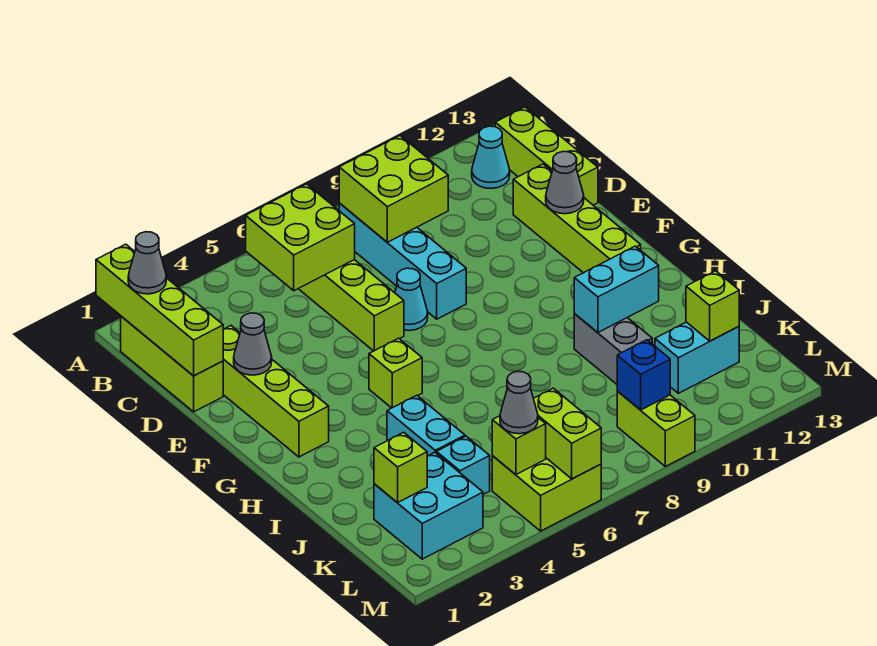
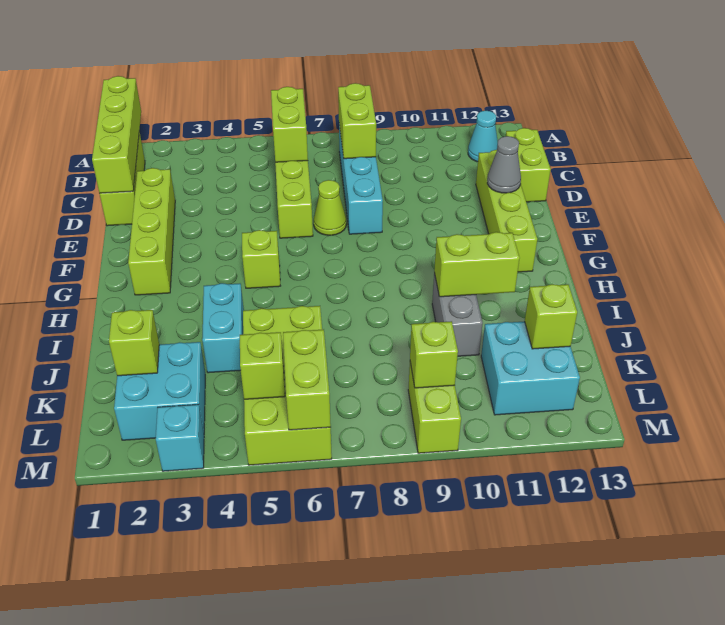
grey 1x1 cone [128,232,166,294] -> none
lime 2x2 brick [246,184,355,291] -> lime 1x2 brick [271,87,308,162]
lime 2x2 brick [339,136,448,242] -> lime 1x2 brick [338,83,376,159]
lime 1x3 brick [495,107,598,205] -> lime 1x2 brick [506,128,551,202]
grey 1x1 cone [234,313,272,375] -> none
cyan 1x1 cone [395,268,428,331] -> lime 1x1 cone [314,180,346,235]
cyan 1x2 brick [574,246,659,332] -> lime 1x2 brick [434,232,520,297]
cyan 1x1 brick [436,436,490,494] -> cyan 1x1 brick moved to [156,404,204,471]
cyan 1x2 brick [655,322,739,393] -> cyan 2x2 brick [481,321,580,415]
lime 2x2 brick [492,456,601,531] -> lime 2x4 brick [243,306,332,465]
grey 1x1 cone [500,371,538,434] -> none
blue 1x1 brick [617,340,670,410] -> lime 1x1 brick [410,321,458,388]

